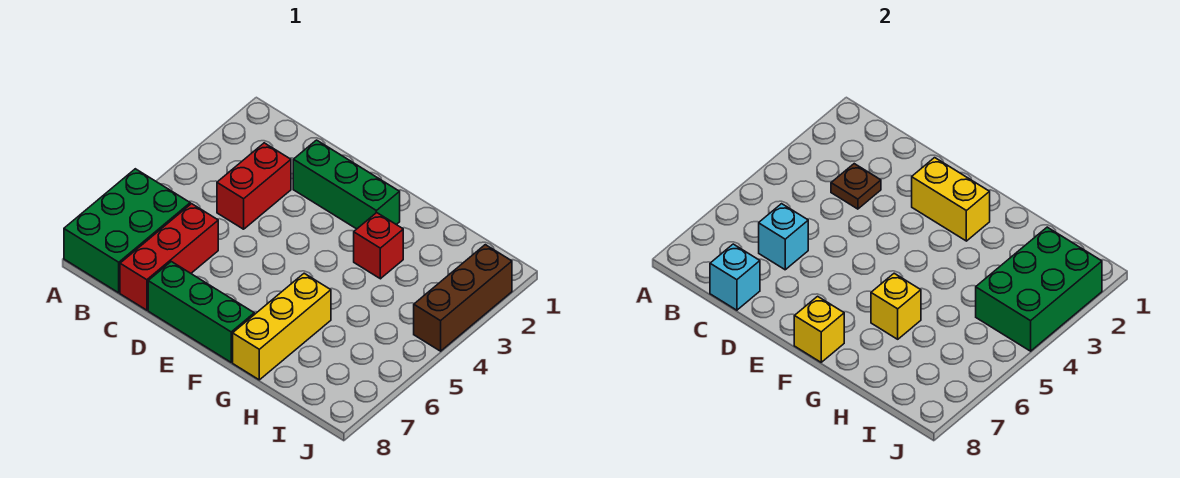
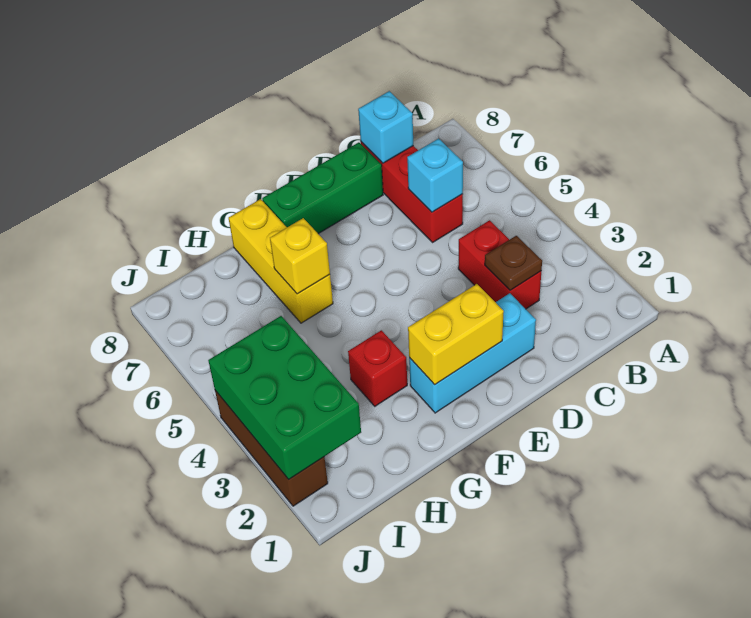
green 2x3 brick [64,169,190,293] -> none
green 1x3 brick [293,140,400,229] -> cyan 1x3 brick [409,293,536,413]
yellow 1x1 brick [794,296,844,362] -> none

